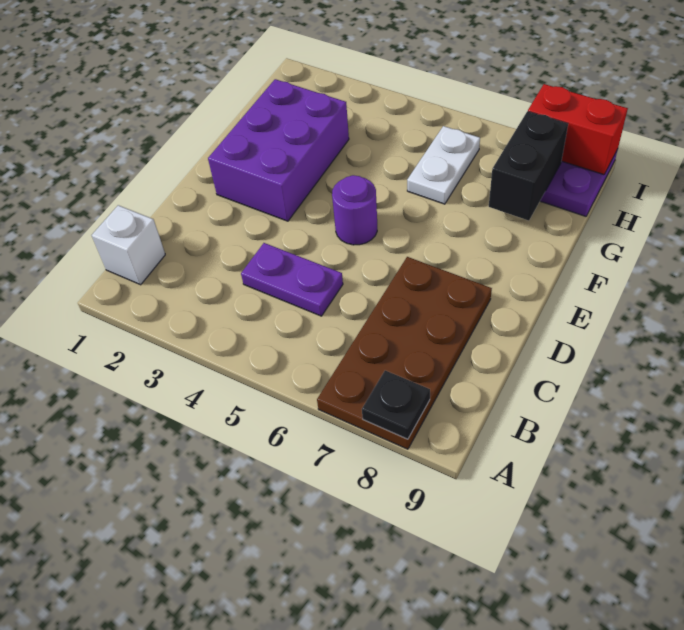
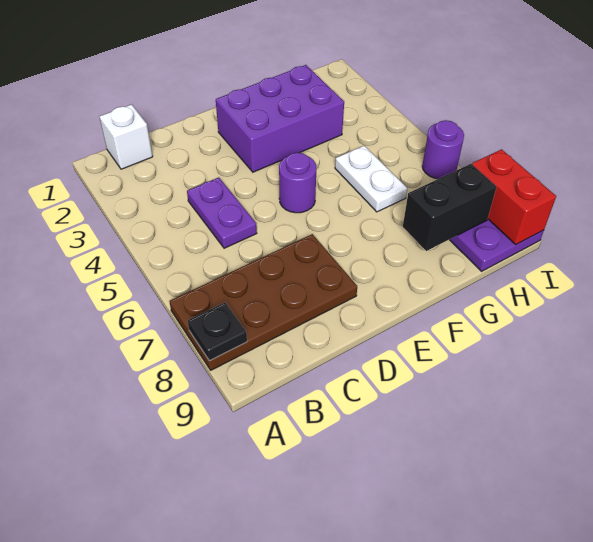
white 1x2 plate [407,126,480,204] -> white 1x2 plate turned to [335,146,407,212]
none -> purple 1x1 round brick [422,120,464,179]

